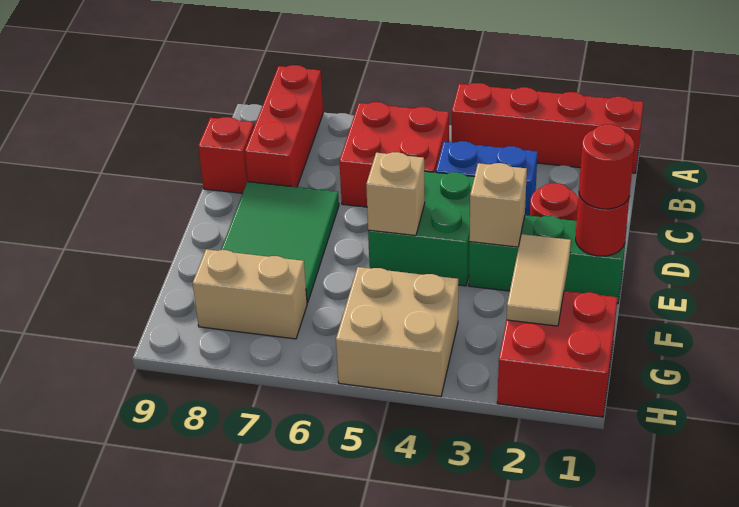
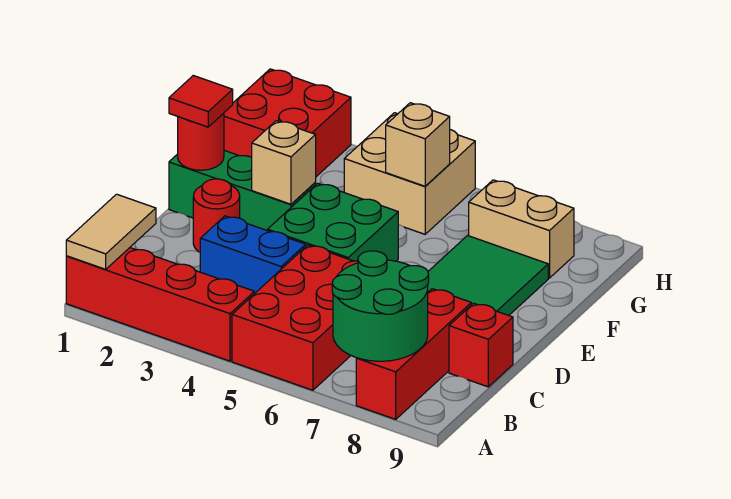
none -> green 2x2 round brick [332,251,429,361]
red 2x2 brick [339,102,449,207] -> red 2x3 brick [232,245,358,390]
red 1x1 round brick [579,124,634,209] -> red 1x1 tile [169,76,233,127]
tan 1x1 brick [366,152,425,236] -> tan 1x1 brick moved to [386,103,450,186]
tan 1x2 tile [507,234,571,326] -> tan 1x2 tile moved to [66,194,156,269]

